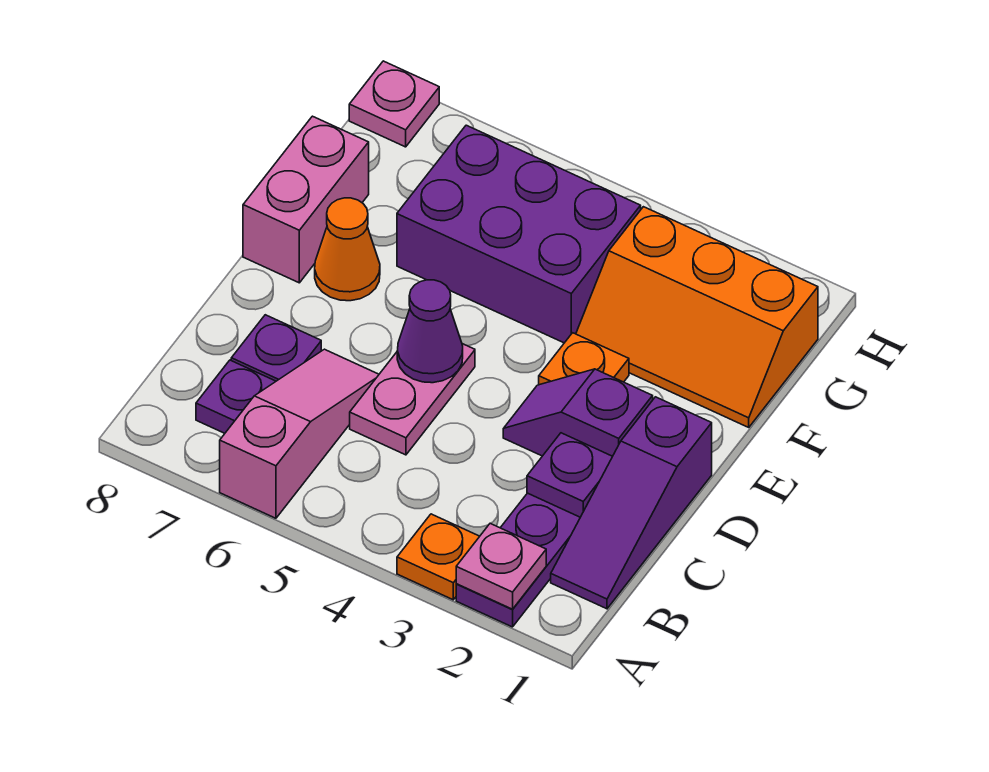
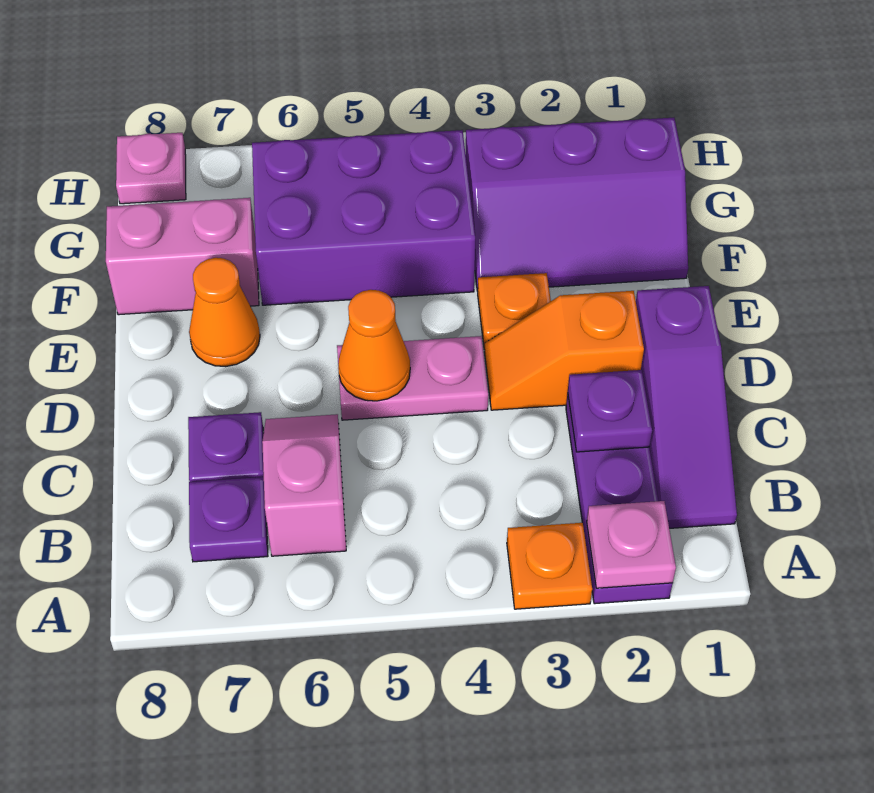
pink 1x3 slope [220,349,379,518] -> pink 1x2 slope [262,414,346,556]
pink 1x2 plate [350,344,475,455] -> pink 1x2 plate turned to [337,336,488,420]
purple 1x2 slope [503,369,653,456] -> orange 1x2 slope [484,291,644,410]
purple 1x1 cone [397,280,463,383] -> orange 1x1 cone [338,290,410,401]
pink 1x2 brick [243,116,369,283] -> pink 1x2 brick turned to [106,198,259,315]
orange 2x3 slope [576,207,818,427] -> purple 2x3 slope [466,118,688,291]

